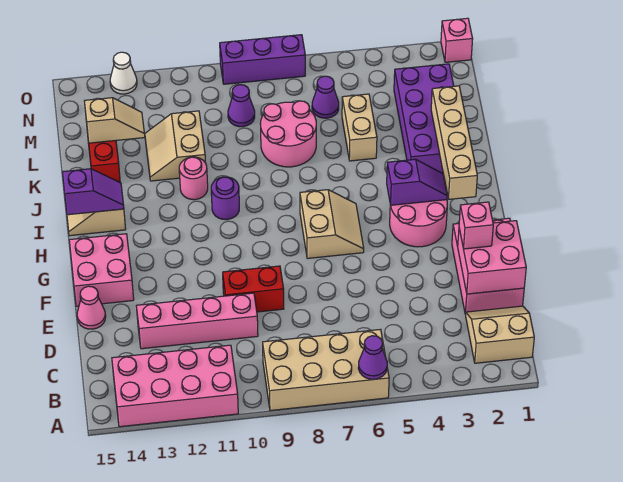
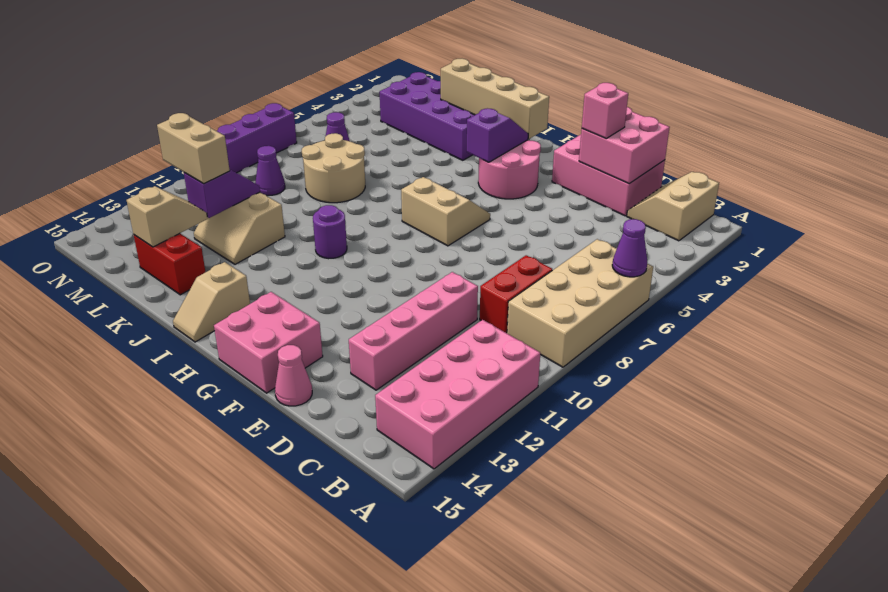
red 1x2 brick [223,266,284,312] -> red 1x2 brick moved to [480,255,552,333]
purple 1x2 slope [62,169,124,215] -> purple 1x2 slope moved to [184,170,260,218]
pink 1x1 round brick [179,157,208,200] -> none
tan 1x2 brick [342,94,377,161] -> tan 1x2 brick moved to [157,113,230,184]
pink 2x2 round brick [260,101,316,167] -> tan 2x2 round brick [302,133,365,203]
pink 1x1 brick [441,18,473,62] -> none
white 1x1 cone [110,52,137,94] -> none

